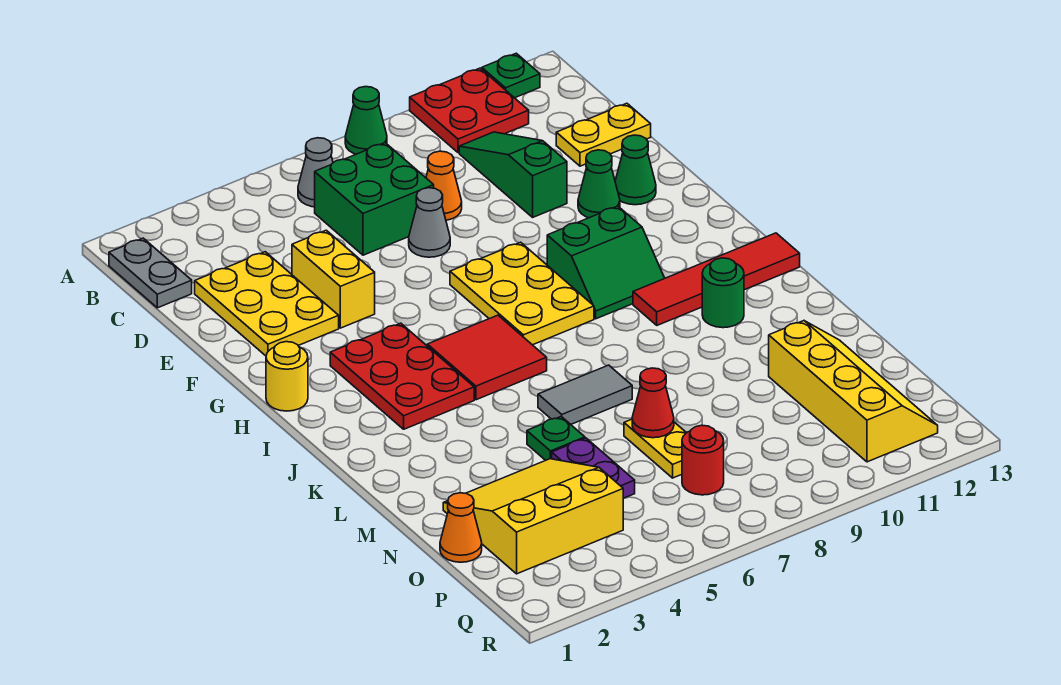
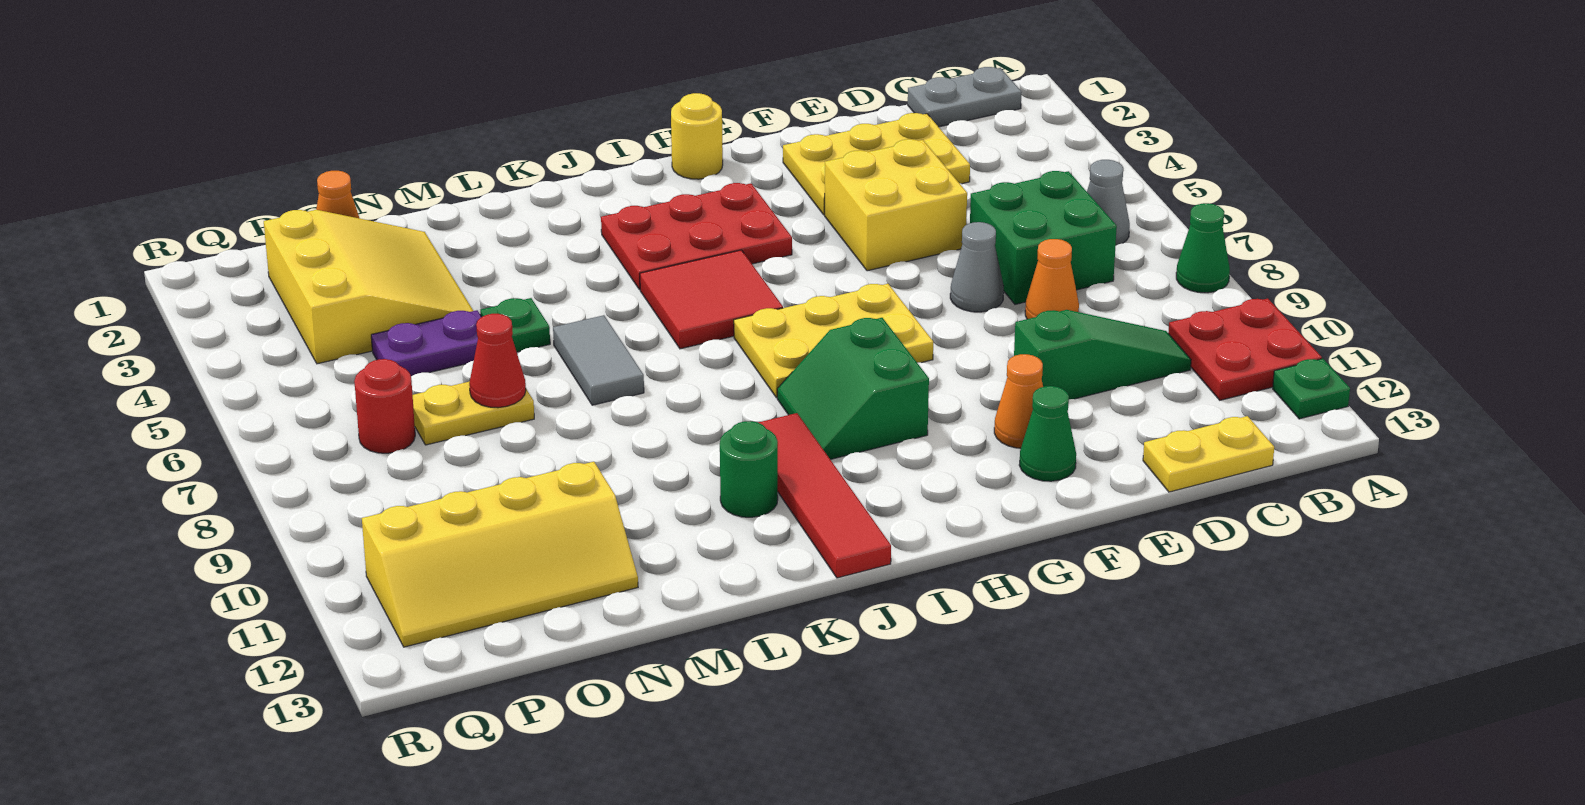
yellow 1x2 plate [556,103,651,166] -> yellow 1x2 plate turned to [1143,416,1274,492]
yellow 1x2 brick [292,230,375,328] -> yellow 2x2 brick [825,139,967,271]
green 1x1 cone [578,150,620,218] -> orange 1x1 cone [994,354,1043,448]

